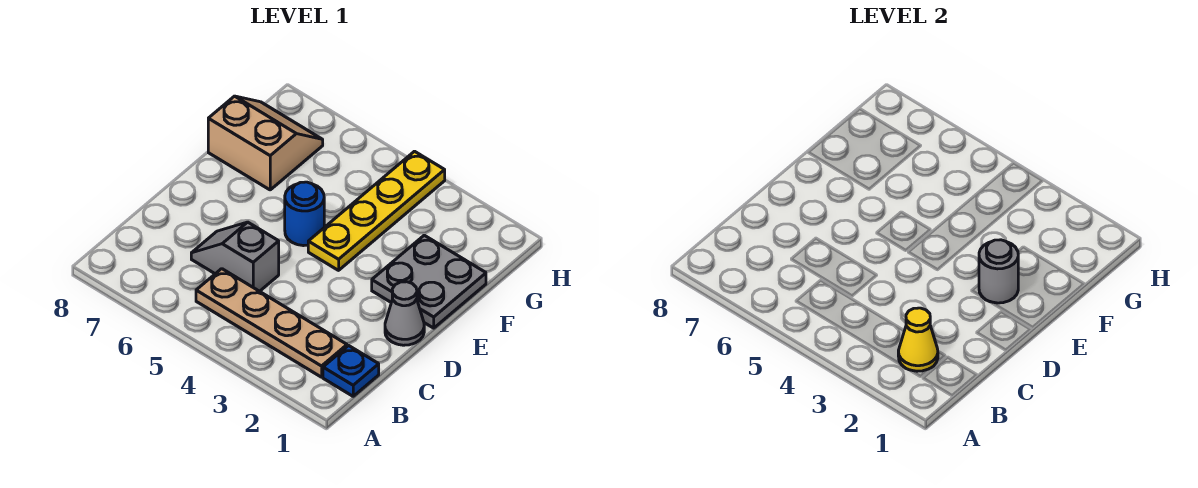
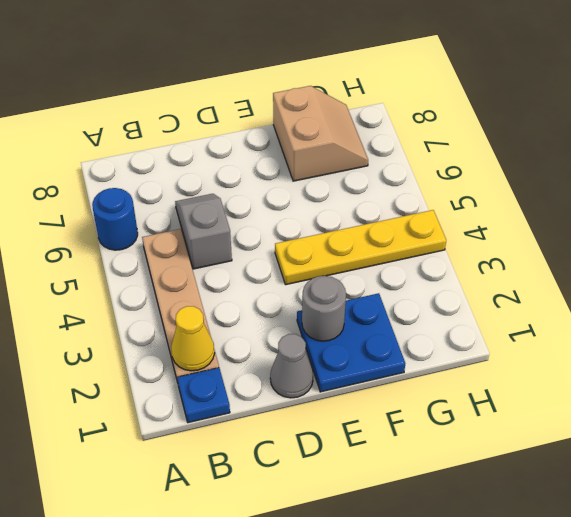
grey 2x2 plate [372,235,486,328] -> blue 2x2 plate [297,293,405,392]
blue 1x1 round brick [285,182,324,246] -> blue 1x1 round brick moved to [92,188,138,250]

